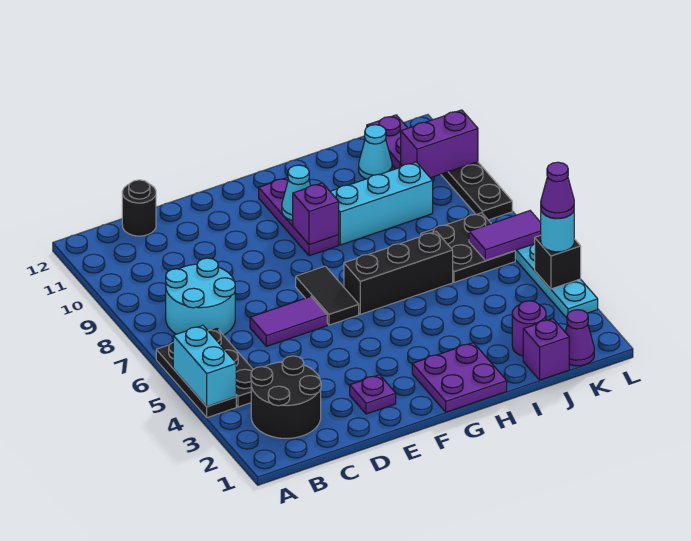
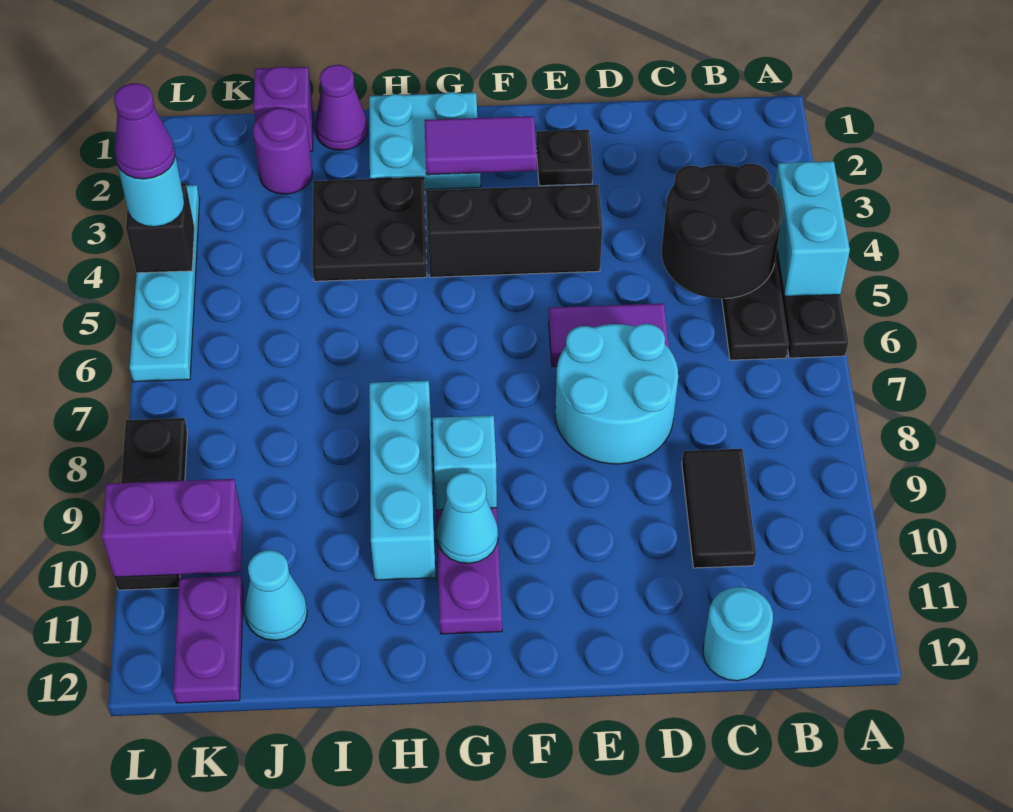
black 2x2 round brick [251,356,321,438] -> black 2x2 round brick moved to [662,164,783,299]
cyan 2x2 round brick [166,258,235,335] -> cyan 2x2 round brick moved to [555,324,678,464]
black 1x1 round brick [122,180,156,236] -> cyan 1x1 round brick [703,587,773,681]
purple 1x1 plate [350,375,396,414] -> black 1x1 plate [536,130,593,186]
black 1x2 tile [296,266,359,325] -> black 1x2 tile moved to [682,449,756,568]
purple 2x2 plate [412,343,507,412] -> cyan 2x2 plate [369,92,480,190]
black 1x3 brick [344,232,453,314] -> black 1x3 brick moved to [426,185,603,277]
purple 1x1 brick [293,183,339,245] -> cyan 1x1 brick [433,415,497,510]
cyan 1x3 brick [330,162,433,245] -> cyan 1x3 brick turned to [369,381,436,580]
black 2x2 plate [421,213,515,282] -> black 2x2 plate moved to [312,177,427,281]
purple 1x1 cone [565,310,594,366] -> purple 1x1 cone moved to [315,65,368,150]
purple 1x2 tile [469,211,541,261] -> purple 1x2 tile moved to [425,116,537,175]

